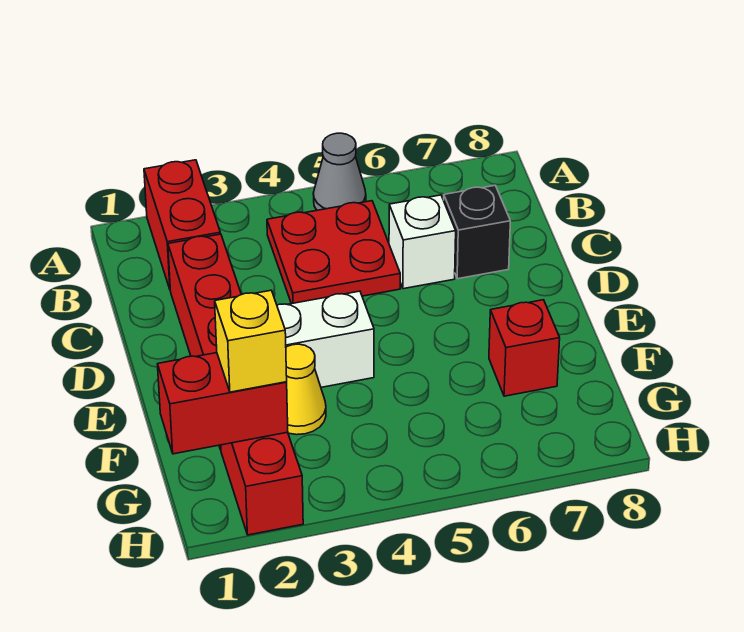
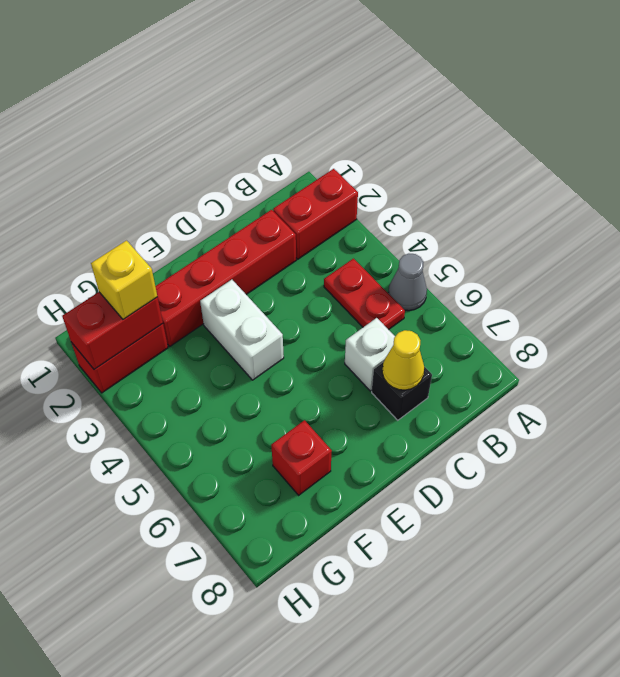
red 2x2 plate [267,201,400,304] -> red 1x2 plate [324,259,405,330]
yellow 1x1 cone [286,344,326,435] -> yellow 1x1 cone moved to [382,330,424,390]
red 1x2 brick [158,353,288,454] -> red 1x2 brick turned to [62,292,163,369]

